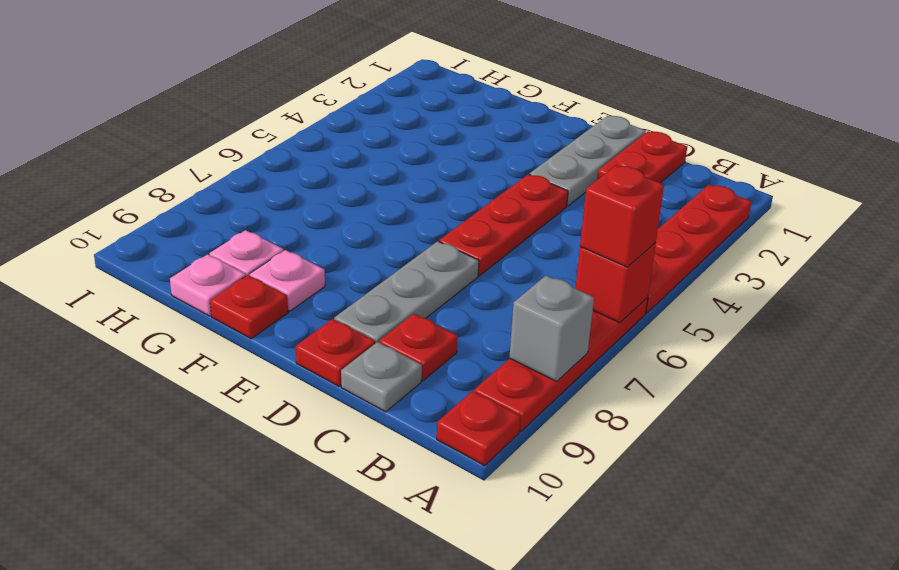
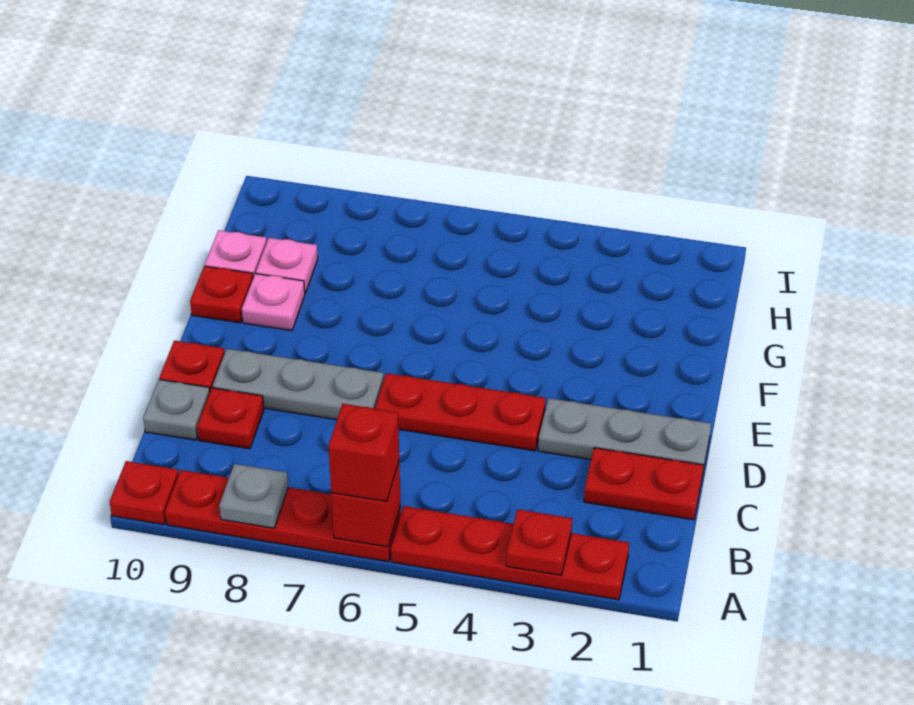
none -> red 1x1 plate [506,510,572,575]
grey 1x1 brick [509,276,594,381] -> grey 1x1 plate [219,464,288,528]

